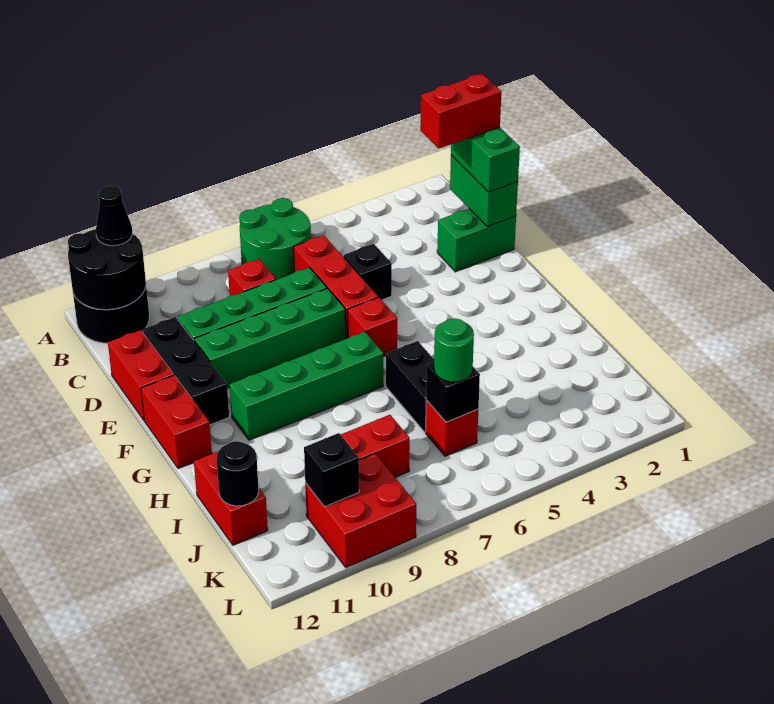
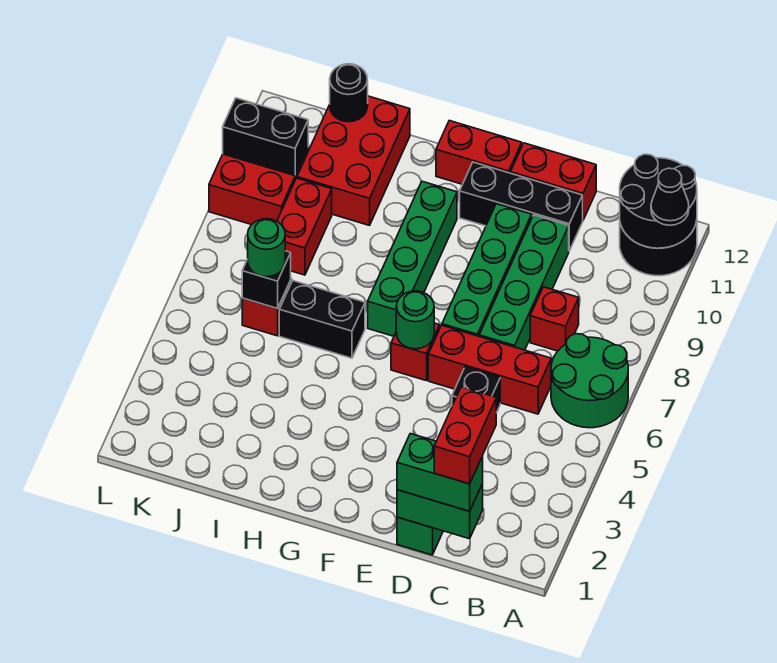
none -> green 1x1 round brick [396,291,434,349]
red 1x2 brick [194,452,268,545] -> red 2x3 brick [297,96,410,225]
black 1x1 brick [304,433,359,507] -> black 1x2 brick [223,98,308,176]

